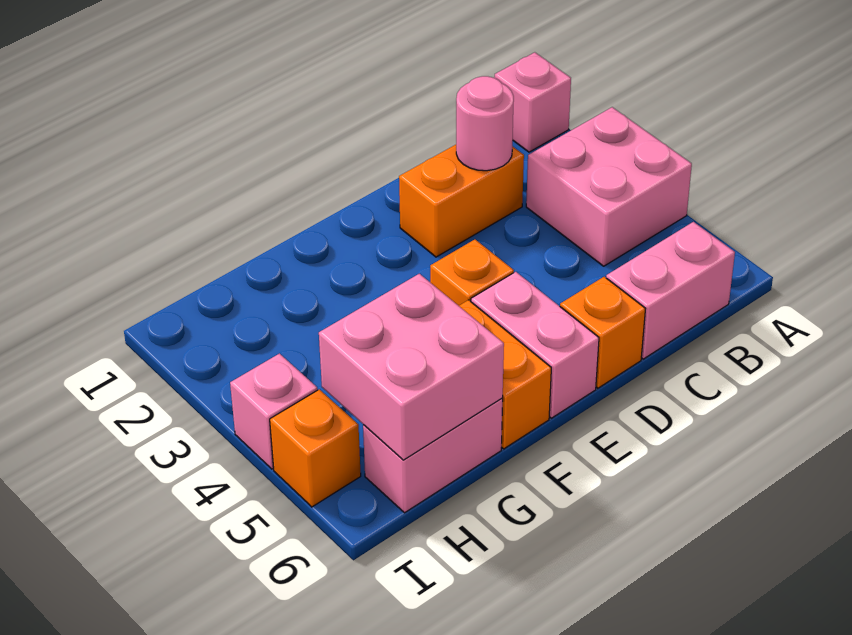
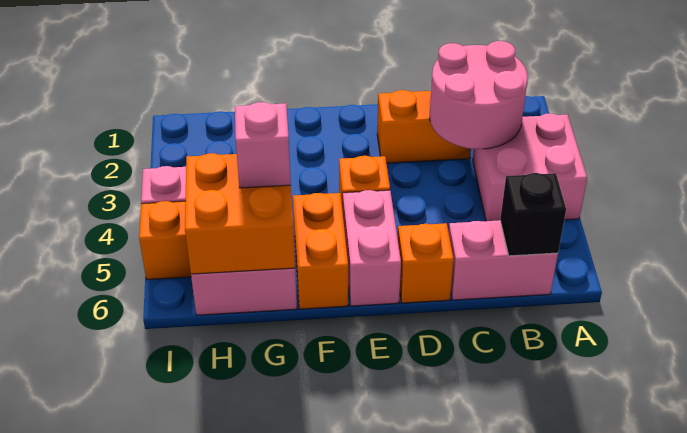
pink 1x1 brick [494,52,571,152] -> pink 1x1 brick moved to [235,102,291,188]
none -> black 1x1 brick [500,173,566,256]
pink 1x1 round brick [456,76,514,171] -> pink 2x2 round brick [430,41,528,149]
pink 2x2 brick [319,274,504,460] -> orange 2x2 brick [185,153,295,274]

